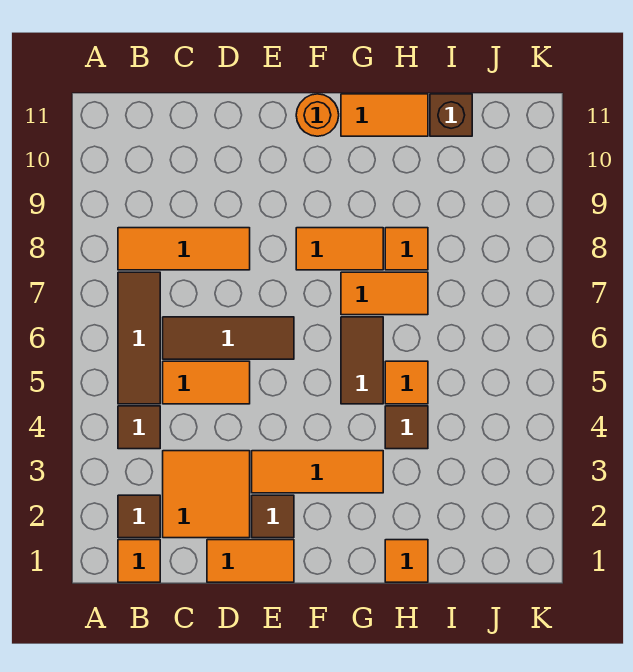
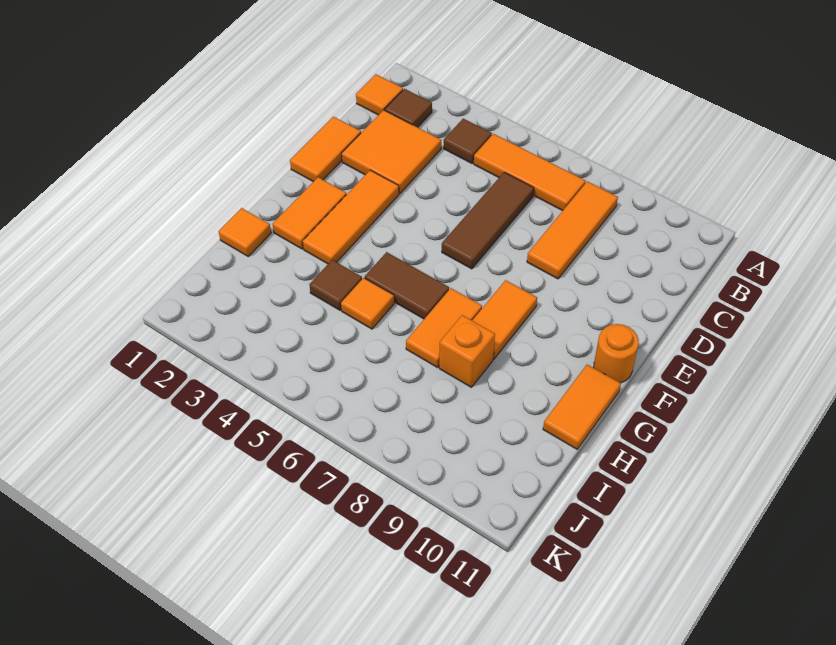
brown 1x3 tile [118,272,160,404] -> orange 1x3 tile [474,134,585,211]
orange 1x2 tile [163,361,250,404] -> orange 1x2 tile moved to [273,177,346,249]
brown 1x1 tile [252,495,294,538] -> none
orange 1x1 tile [385,228,428,270] -> orange 1x1 brick [439,315,495,387]
brown 1x1 brick [430,94,472,136] -> none

